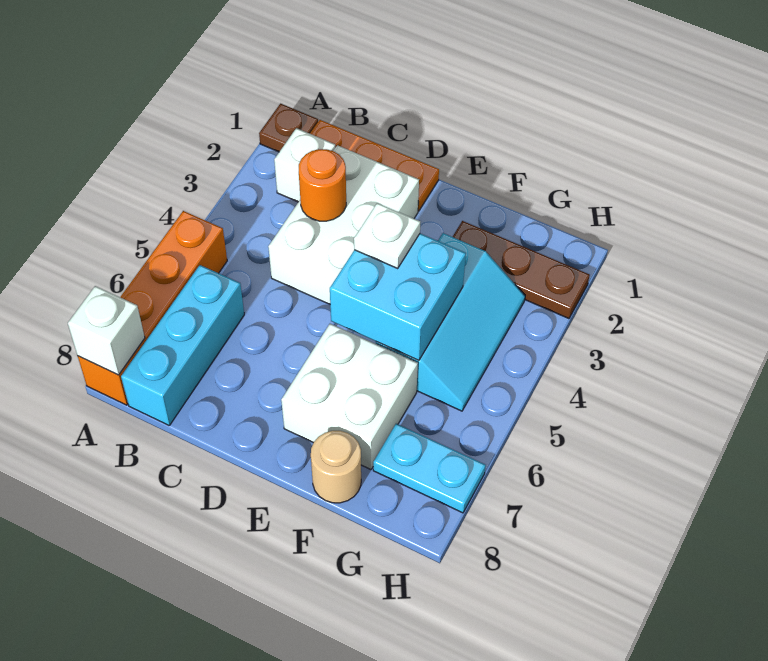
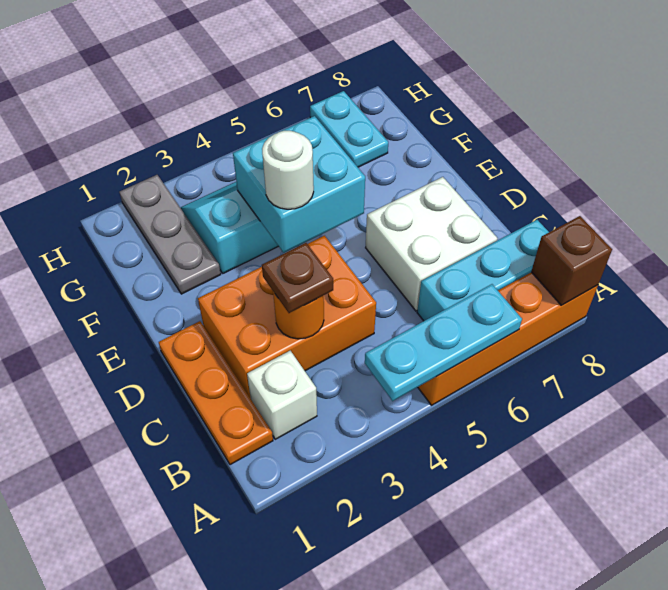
brown 1x1 plate [259,104,318,152] -> brown 1x1 plate moved to [262,243,333,313]
none -> cyan 1x3 plate [365,284,522,401]
white 1x1 brick [68,286,145,375] -> brown 1x1 brick [531,216,612,305]
white 2x3 brick [268,145,419,304] -> orange 2x3 brick [198,236,376,398]
white 1x1 plate [354,203,420,268] -> white 1x1 round brick [262,131,314,209]
white 2x2 brick [281,324,418,469] -> white 2x2 brick moved to [366,177,497,311]
brown 1x3 plate [453,221,590,318] -> grey 1x3 plate [119,175,221,294]
tan 1x1 round brick [311,431,361,503] -> none

